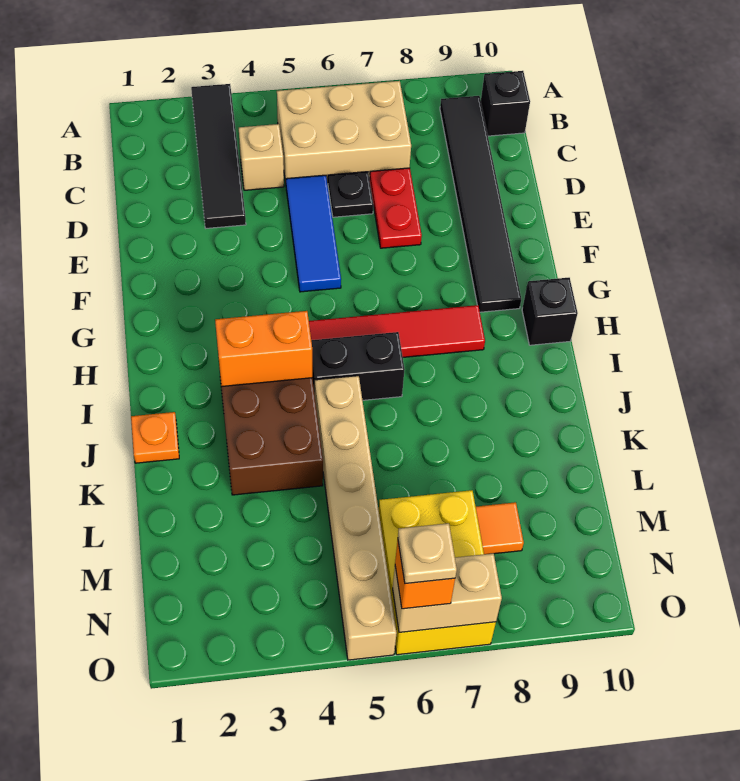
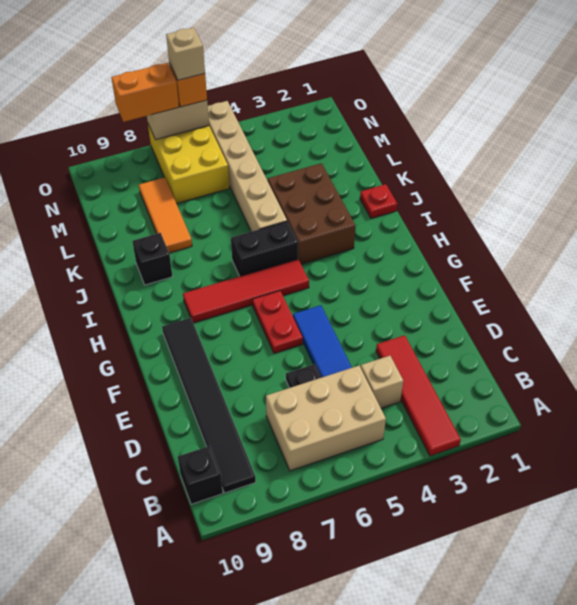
black 1x4 tile [191,84,246,228] -> red 1x4 tile [376,335,461,456]
red 1x2 plate [369,168,422,248] -> red 1x2 plate moved to [252,291,303,353]
black 1x1 brick [522,278,578,345] -> black 1x1 brick moved to [133,233,173,285]
orange 1x2 brick [215,311,312,387] -> orange 1x2 brick moved to [111,63,179,122]
orange 1x1 plate [131,412,179,463] -> red 1x1 plate [360,184,397,218]
orange 1x1 tile [476,502,524,554] -> orange 1x3 tile [139,177,192,253]
tan 1x1 plate [398,523,457,584] -> tan 1x1 brick [166,27,205,80]

